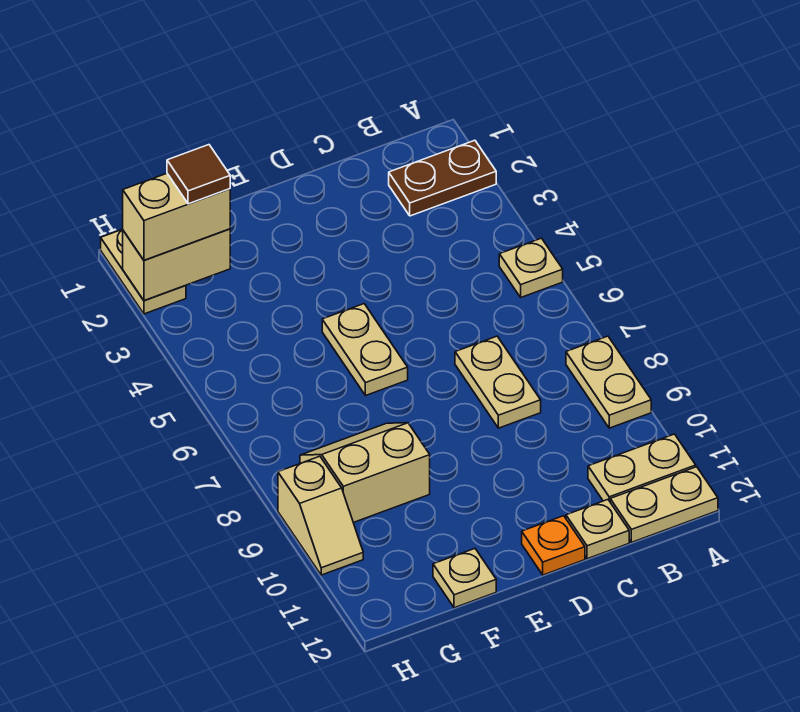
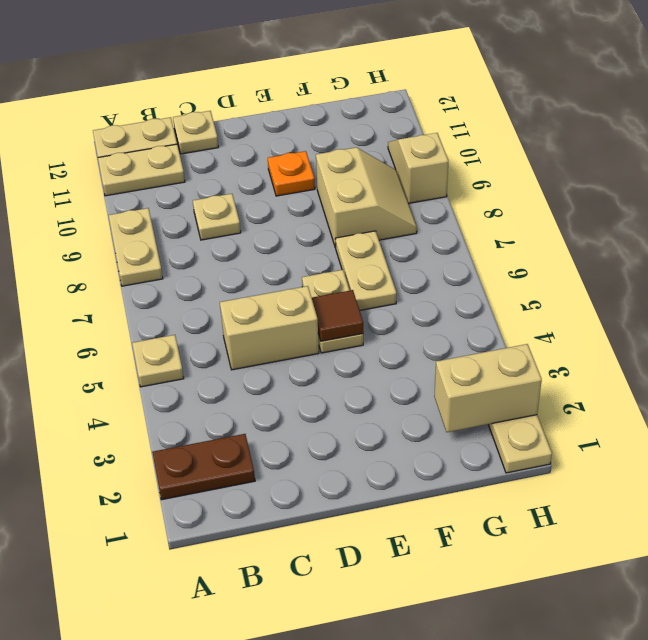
tan 1x2 plate [455,336,541,428] -> tan 1x2 plate moved to [335,231,397,310]
orange 1x1 plate [522,516,585,575] -> orange 1x1 plate moved to [268,151,315,196]
tan 2x2 slope [300,423,430,523] -> tan 2x2 slope turned to [316,147,417,248]
tan 1x1 plate [433,549,496,608] -> tan 1x1 plate moved to [193,194,241,240]
tan 1x2 brick [123,174,230,260] -> tan 1x2 brick moved to [220,286,319,370]
brown 1x1 tile [167,145,230,204] -> brown 1x1 tile moved to [312,290,363,341]

